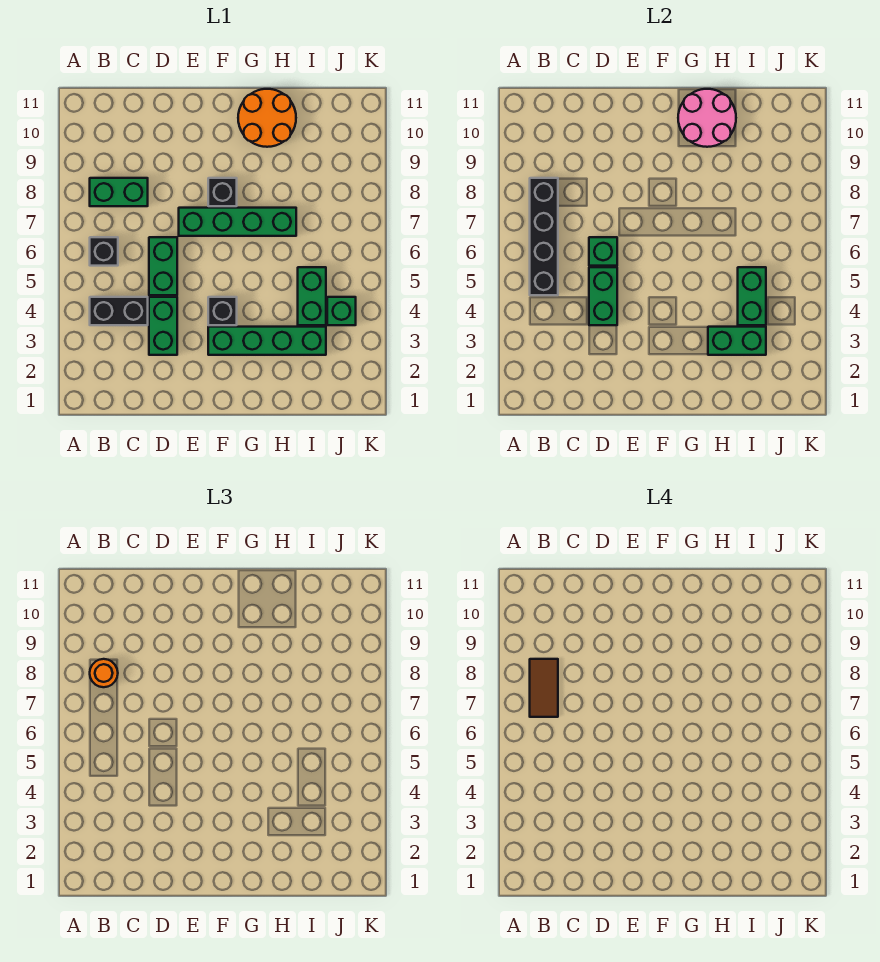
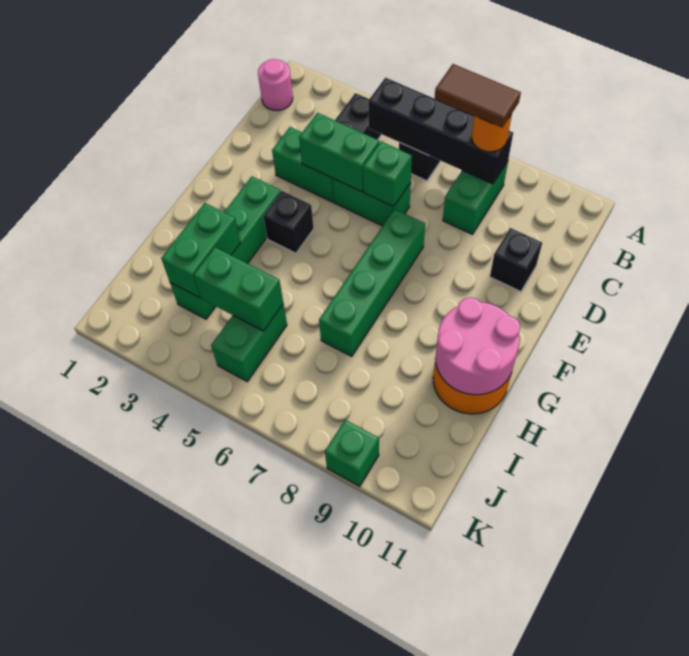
none -> pink 1x1 round brick [258,59,293,111]
black 1x1 brick [208,178,237,206] -> black 1x1 brick moved to [490,228,542,292]
green 1x2 brick [298,267,326,325] -> green 1x2 brick turned to [211,304,287,381]
green 1x1 brick [327,297,356,325] -> green 1x1 brick moved to [325,420,379,486]

